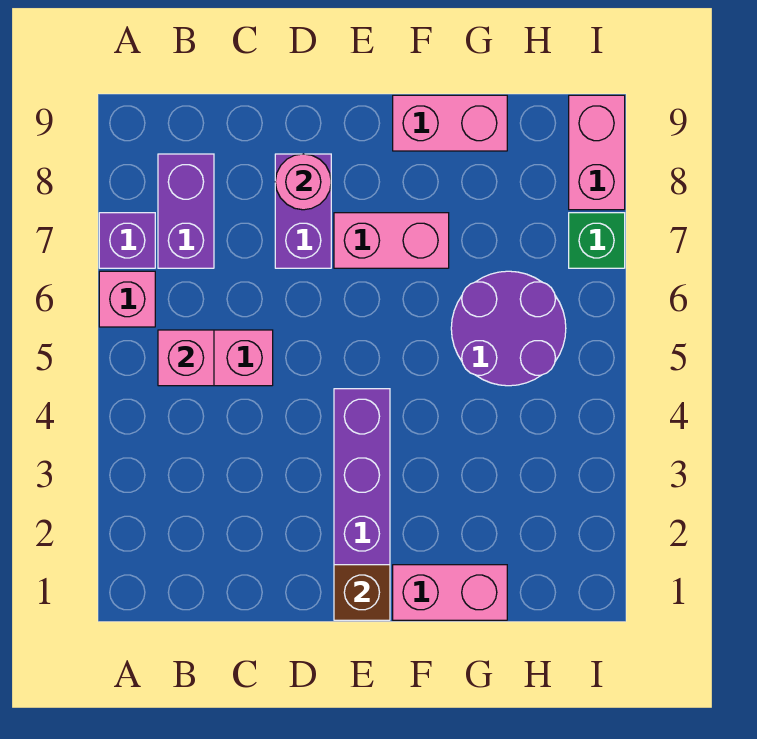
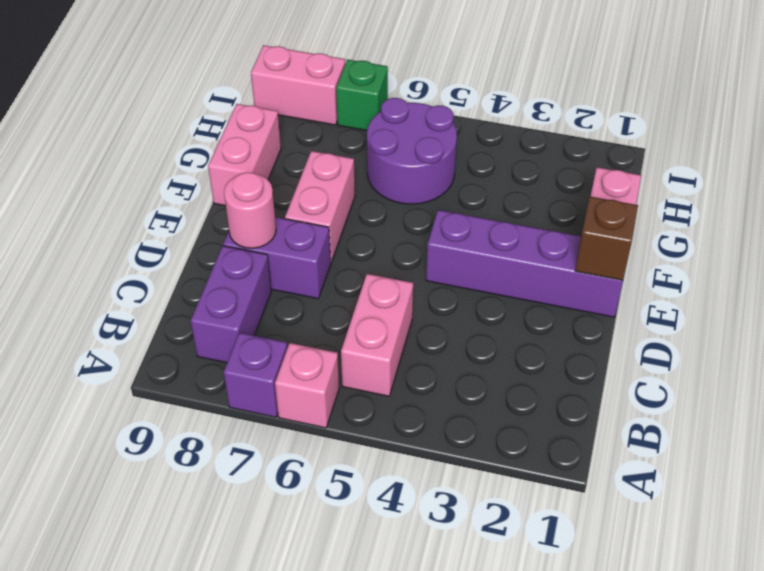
pink 1x1 brick [158,330,214,386] -> none
purple 1x2 brick [158,154,214,268] -> purple 1x2 brick turned to [191,246,271,363]

